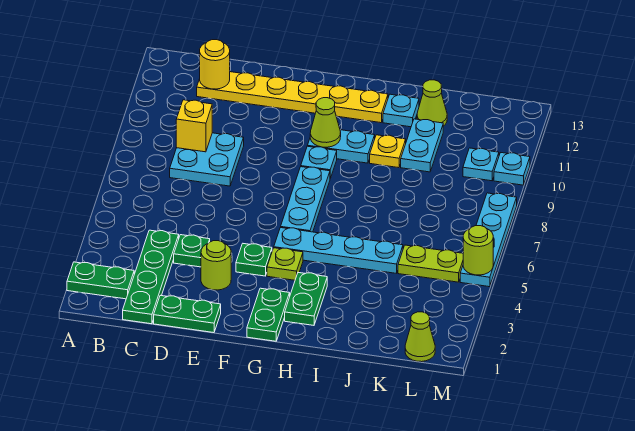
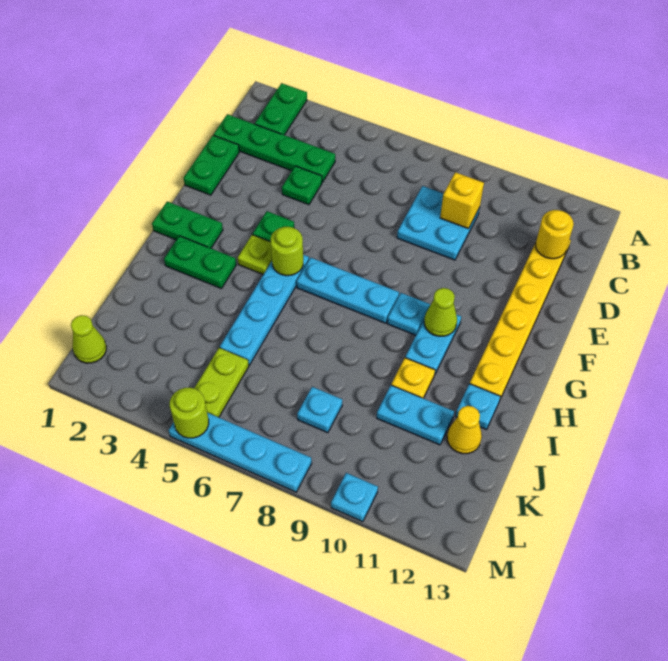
lime 1x1 round brick [201,241,231,290] -> lime 1x1 round brick moved to [271,227,303,276]
lime 1x1 cone [417,80,447,126] -> yellow 1x1 cone [447,406,482,454]
cyan 1x1 plate [463,148,499,181] -> cyan 1x1 plate moved to [297,387,342,433]

